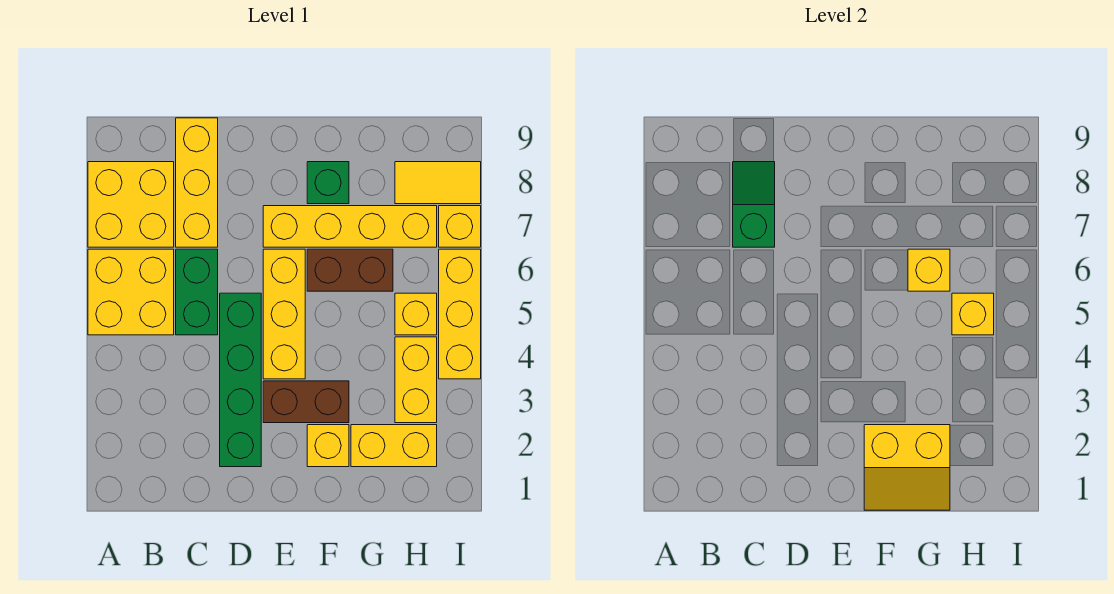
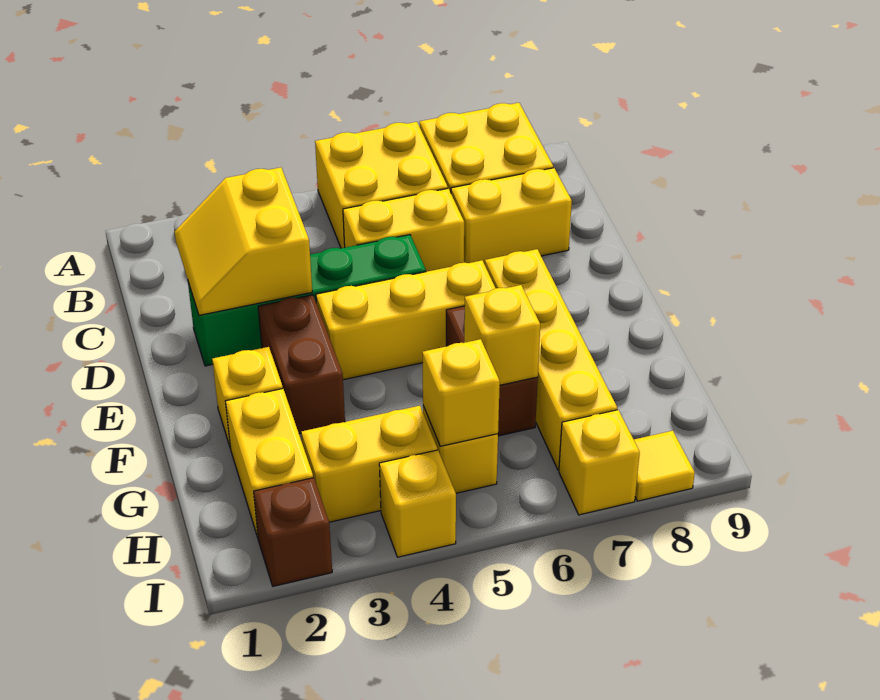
green 1x2 brick [176,249,218,335] -> yellow 1x2 brick [343,189,464,272]
yellow 1x3 brick [176,118,218,247] -> yellow 1x2 brick [451,168,572,265]
green 1x2 slope [733,162,775,247] -> none
yellow 2x2 slope [864,425,950,510] -> yellow 2x2 slope moved to [175,167,312,315]
green 1x1 brick [307,162,349,204] -> none
yellow 1x2 tile [395,162,481,204] -> yellow 1x1 tile [634,431,695,501]
none -> brown 1x1 brick [254,478,332,586]
yellow 1x3 brick [439,249,481,379] -> yellow 1x1 brick [379,450,456,557]

